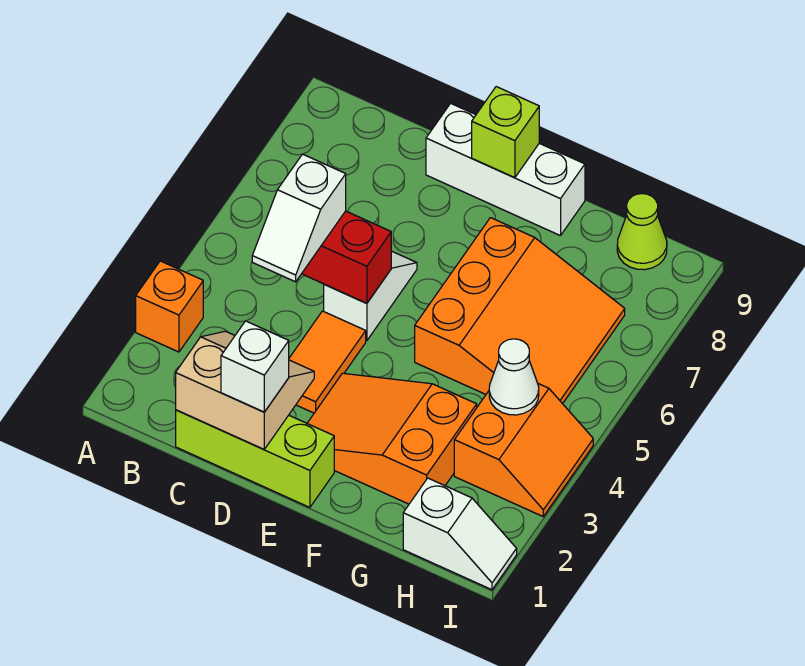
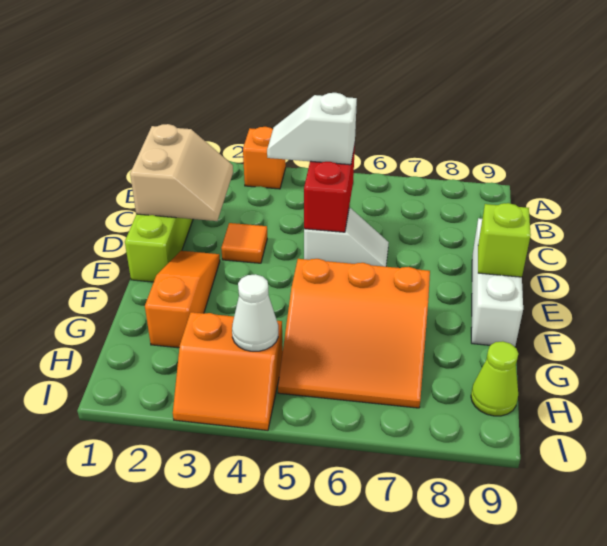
white 1x1 brick [221,321,289,412] -> none
orange 1x2 tile [289,311,366,413] -> orange 1x1 tile [221,223,267,263]
orange 2x3 slope [307,373,477,504] -> orange 1x3 slope [145,251,220,348]
white 1x2 slope [403,478,517,590] -> none

